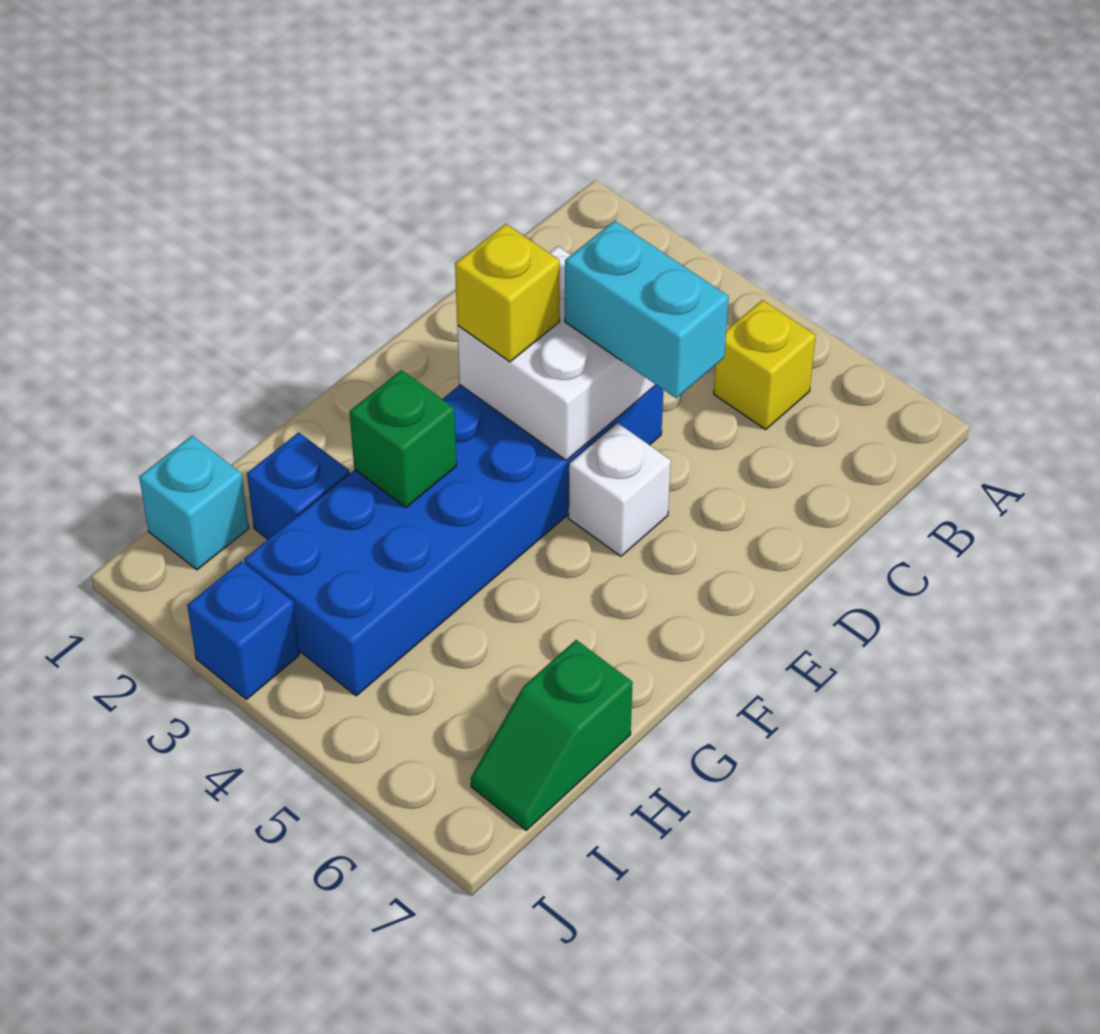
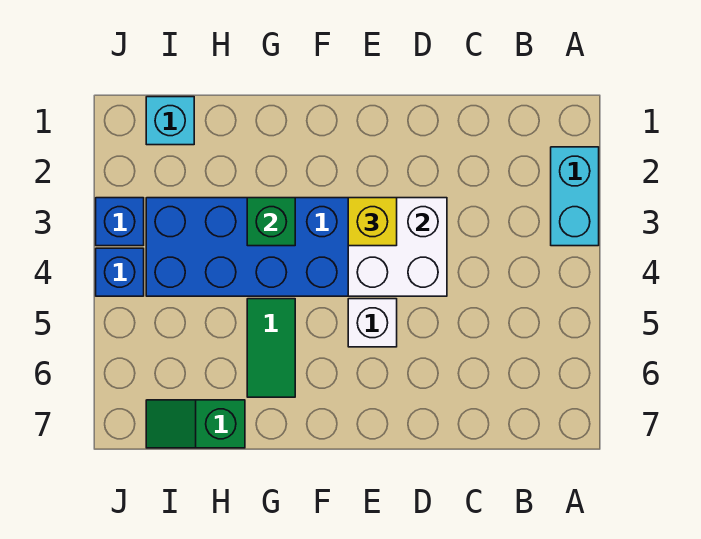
yellow 1x1 brick [714,300,816,429] -> none
cyan 1x2 brick [565,221,729,398] -> cyan 1x2 brick moved to [551,147,599,246]
none -> green 1x2 tile [247,299,295,397]
blue 1x1 brick [247,432,349,539] -> blue 1x1 brick moved to [96,248,144,296]

